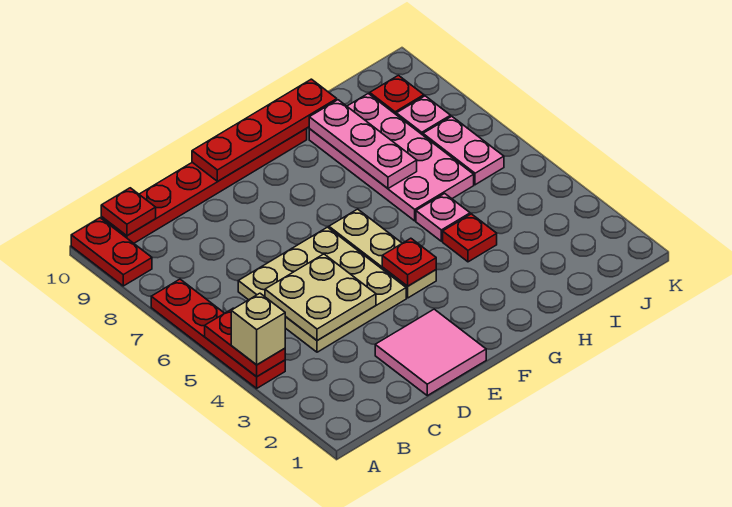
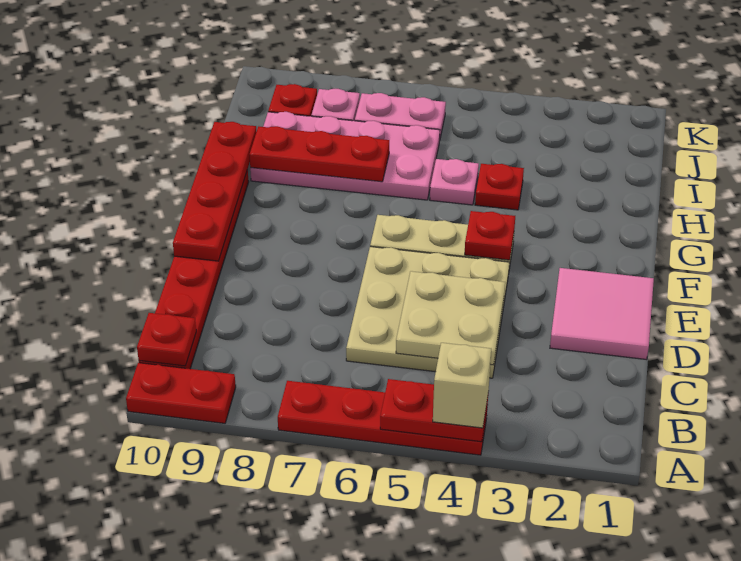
pink 1x3 plate [309,100,417,188] -> red 1x3 plate [249,126,389,182]

